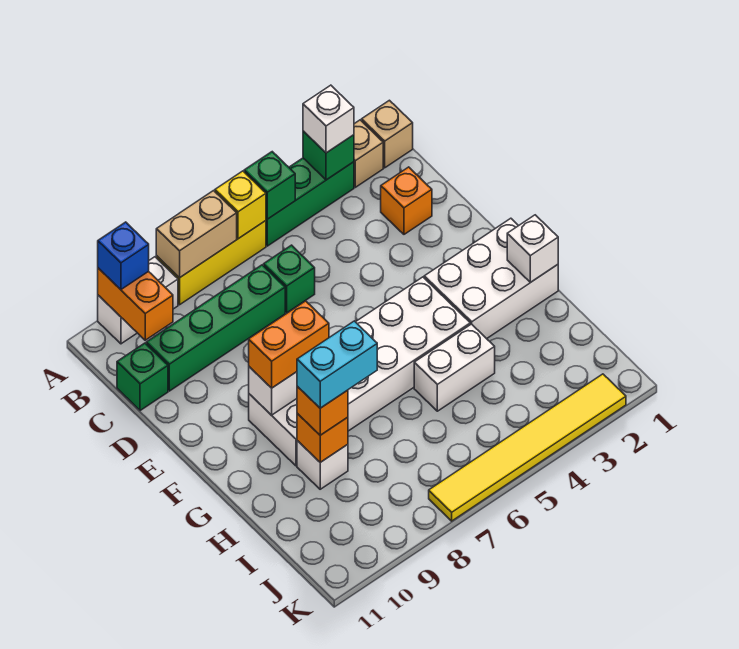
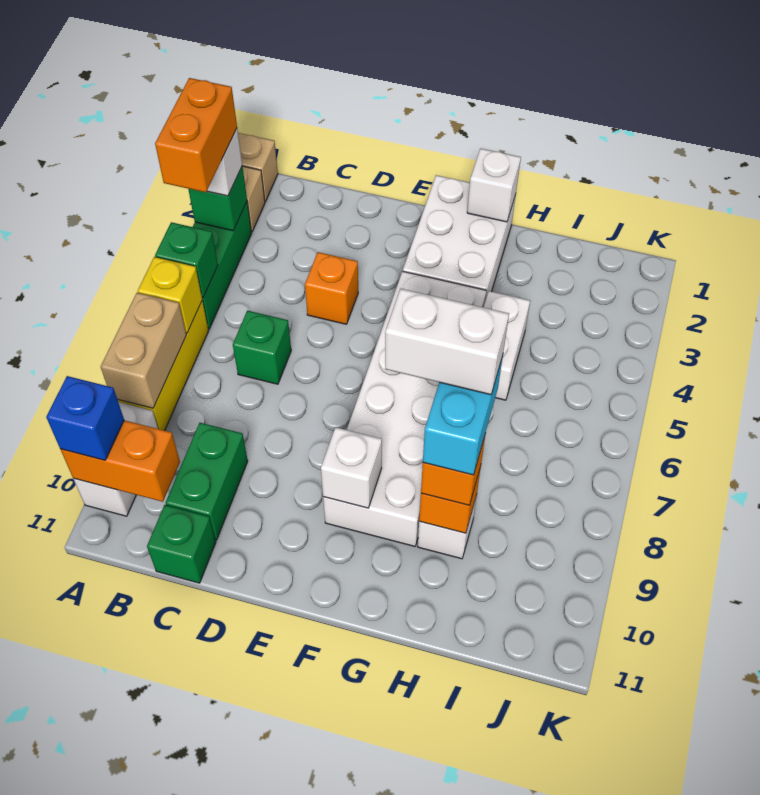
orange 1x1 brick [381,167,432,234] -> orange 1x1 brick moved to [305,252,358,324]
green 1x4 brick [146,265,285,391] -> green 1x2 brick [166,423,248,540]
orange 1x2 brick [249,301,329,388] -> orange 1x2 brick moved to [155,78,237,192]
none -> white 1x2 brick [385,289,509,395]
yellow 1x6 tile [429,374,626,521] -> none

